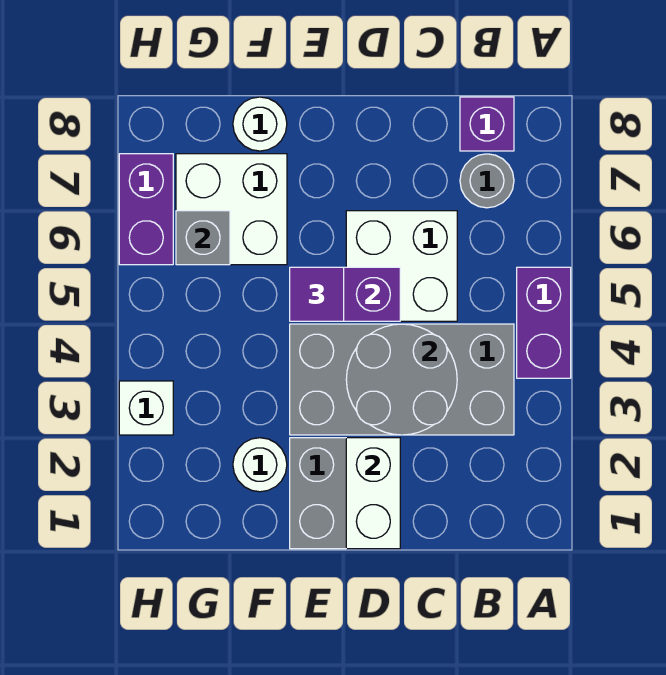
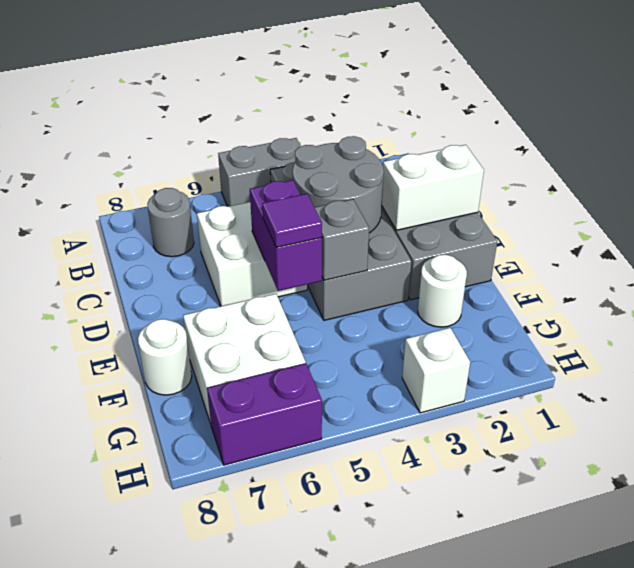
purple 1x2 brick [517,267,571,378] -> grey 1x2 brick [218,138,301,207]
purple 1x1 brick [460,97,514,151] -> none
grey 1x1 brick [176,211,230,265] -> grey 1x1 brick moved to [315,199,369,280]

